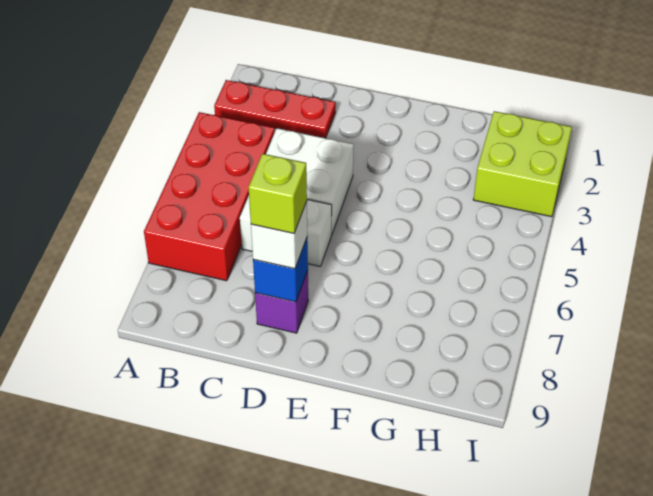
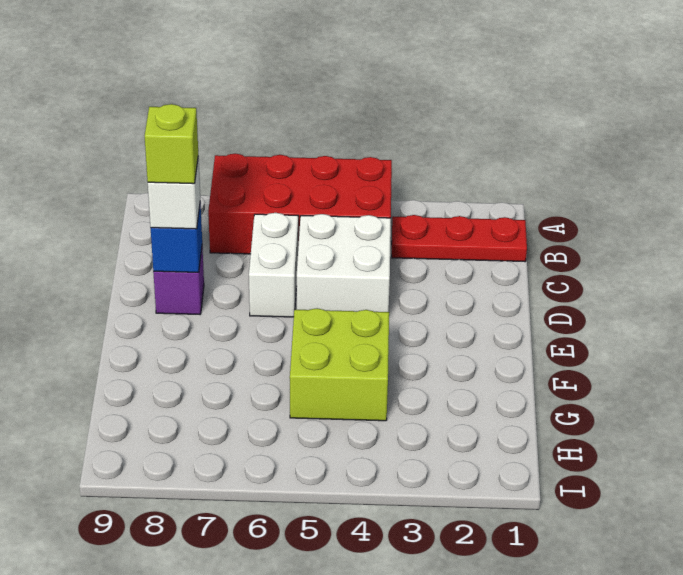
red 1x3 plate [214,80,336,138] -> red 1x3 plate turned to [392,215,527,262]
lime 2x2 brick [473,111,572,217] -> lime 2x2 brick moved to [290,308,389,421]

